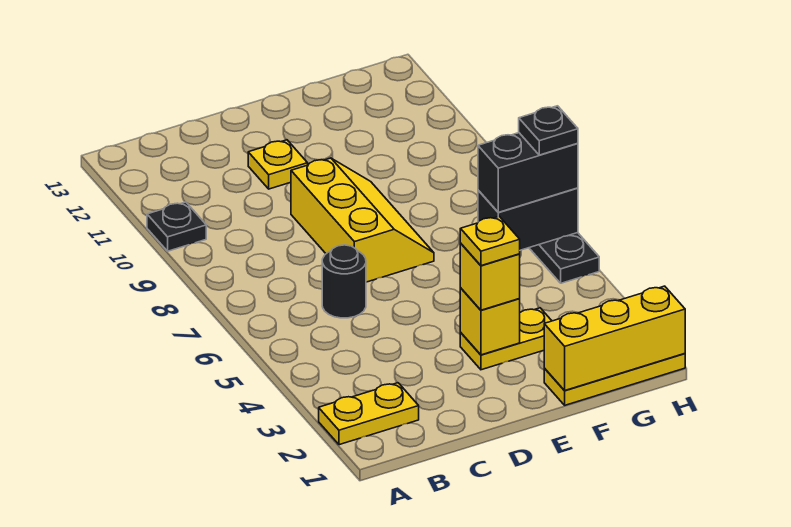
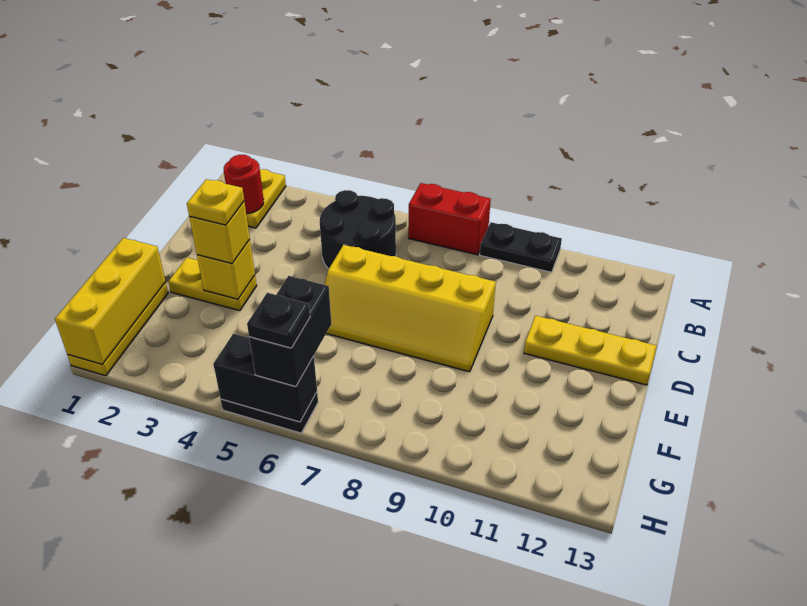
none -> red 1x2 brick [408,183,491,255]
black 1x1 plate [147,202,206,251] -> black 1x2 plate [480,222,562,272]
none -> red 1x1 round brick [224,155,264,214]
black 1x1 round brick [322,245,366,318] -> black 2x2 round brick [320,190,396,269]
yellow 2x3 slope [291,158,434,282] -> yellow 2x4 slope [325,245,496,372]
yellow 1x1 plate [248,140,308,189] -> yellow 1x3 plate [524,316,657,385]
yellow 1x2 plate [460,308,552,370] -> yellow 1x2 plate turned to [168,258,257,311]
black 1x2 brick [478,188,578,250] -> black 1x2 brick turned to [213,334,317,422]

